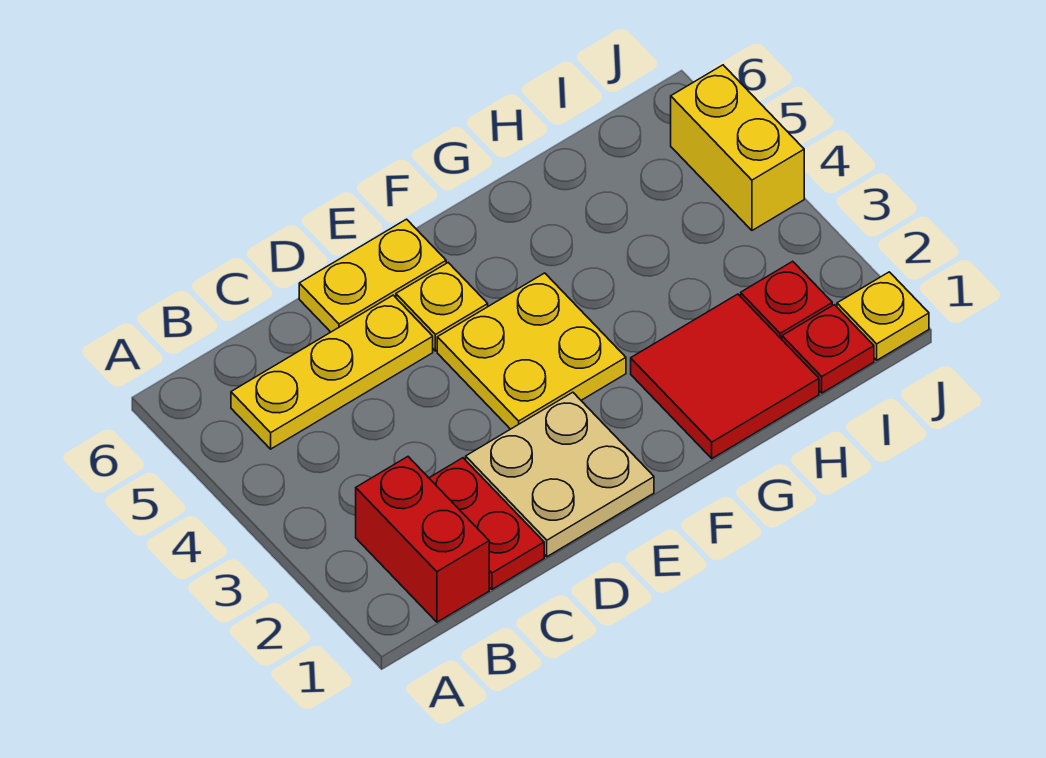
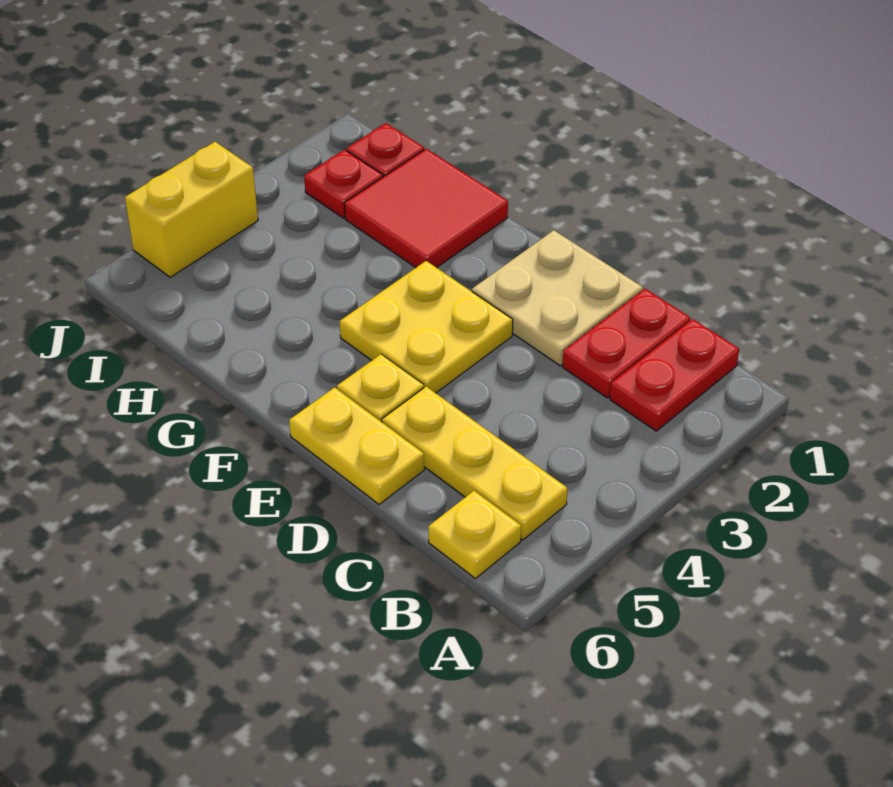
red 1x2 brick [356,457,489,622] -> red 1x2 plate [610,319,739,431]
yellow 1x1 plate [837,272,929,360] -> yellow 1x1 plate moved to [428,491,521,579]

